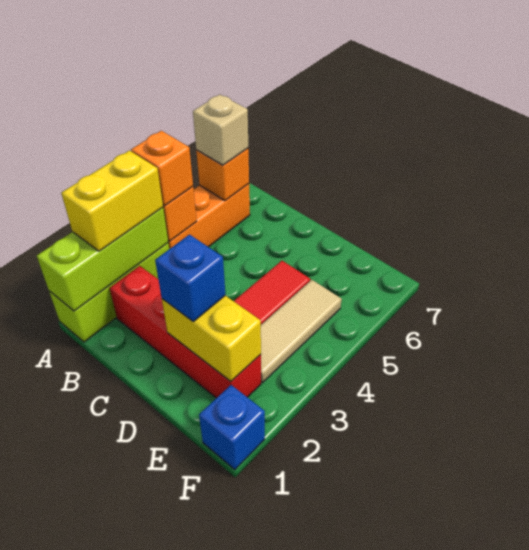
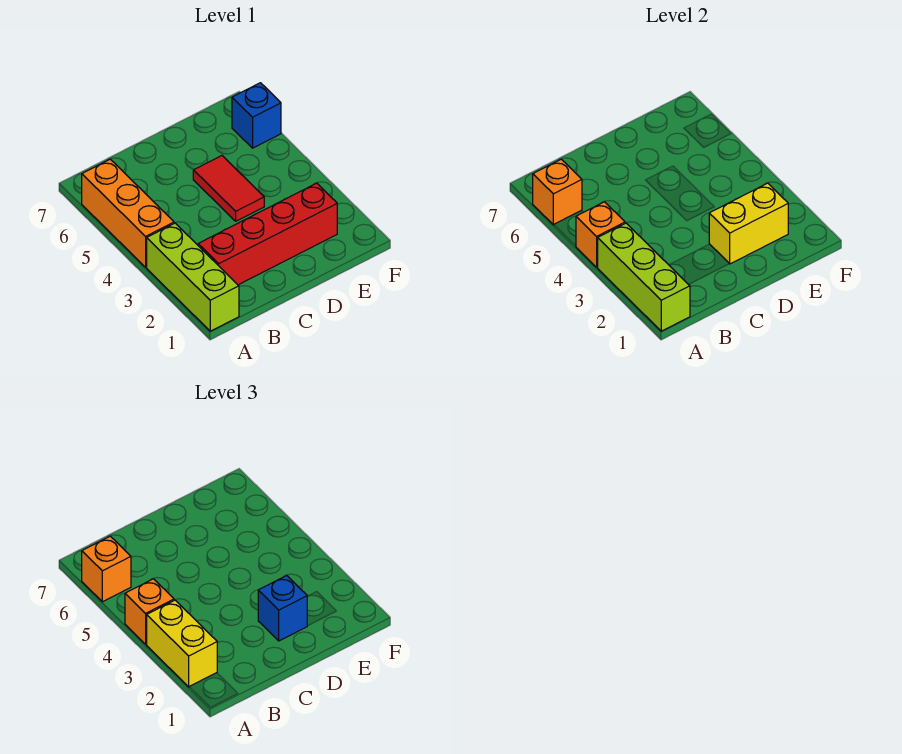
tan 1x1 brick [193,94,248,165] -> orange 1x1 brick [82,536,131,602]
tan 1x3 tile [261,280,342,383] -> none
blue 1x1 brick [199,385,265,470] -> blue 1x1 brick moved to [232,83,281,148]

